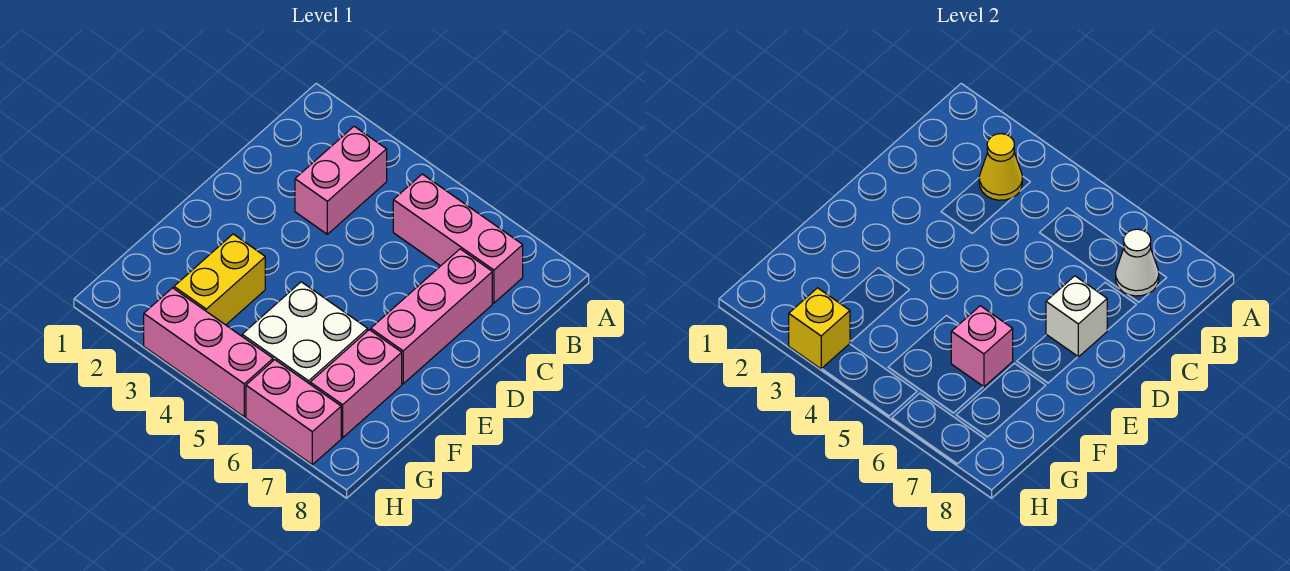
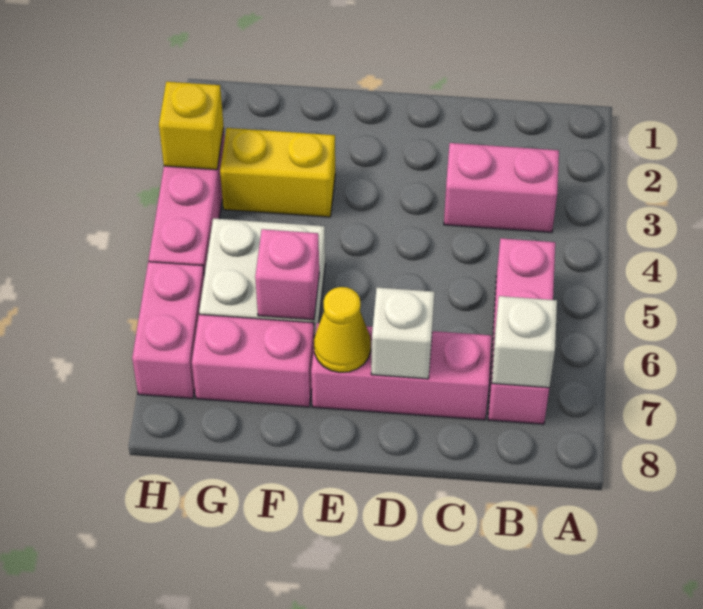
yellow 1x1 cone [979,134,1022,200] -> yellow 1x1 cone moved to [314,287,371,372]
white 1x1 cone [1116,229,1159,296] -> white 1x1 brick [492,296,557,388]

